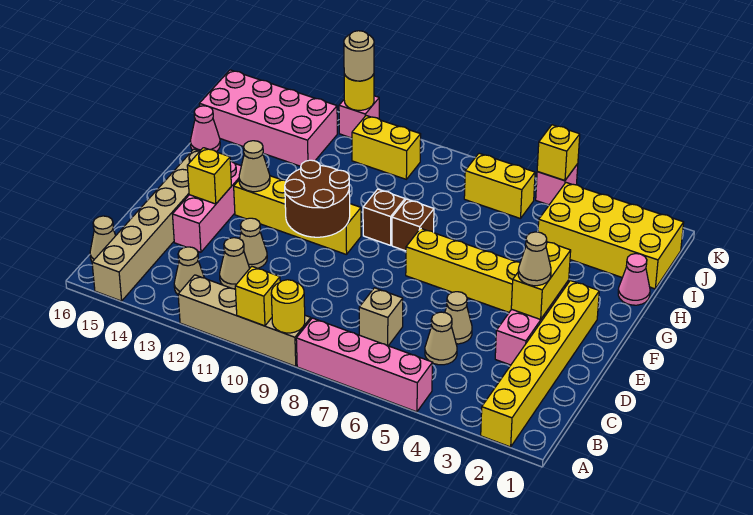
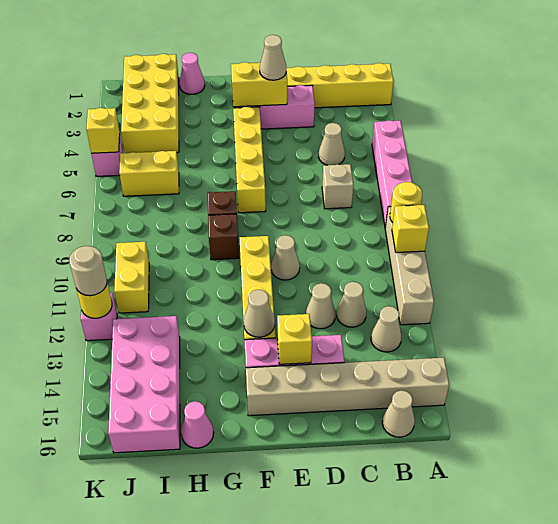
tan 1x1 cone [445,292,472,344] -> tan 1x1 cone moved to [271,235,300,280]
brown 2x2 round brick [285,160,350,237] -> none
yellow 1x2 brick [464,153,535,219] -> yellow 1x2 brick turned to [119,151,179,196]

